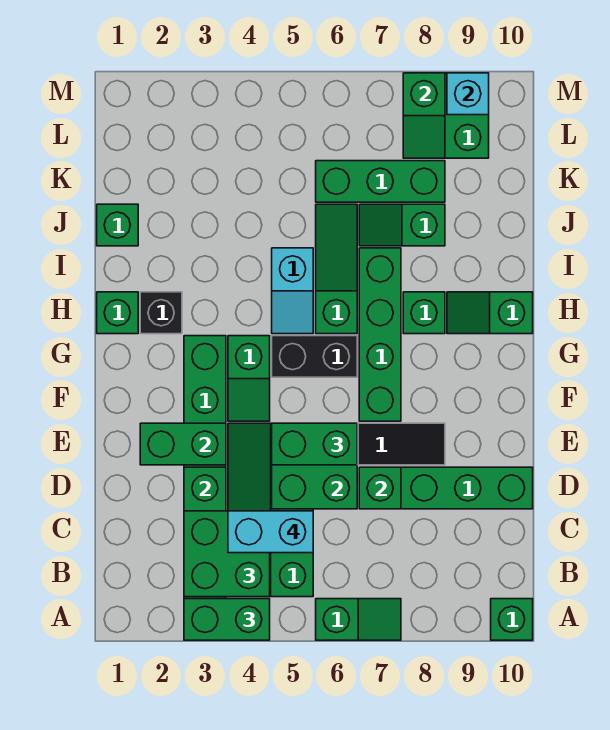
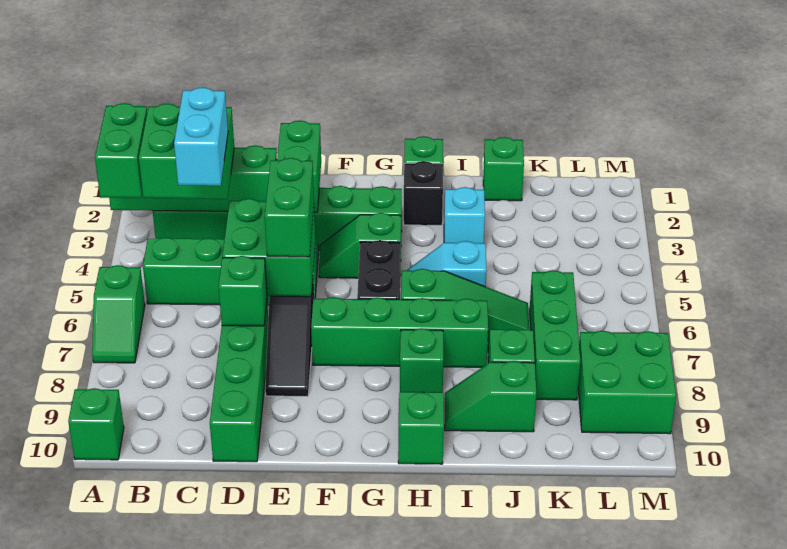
green 1x2 slope [403,73,445,158] -> green 1x2 slope moved to [445,361,536,432]
cyan 1x1 brick [447,73,489,115] -> cyan 1x1 brick moved to [444,187,485,243]

